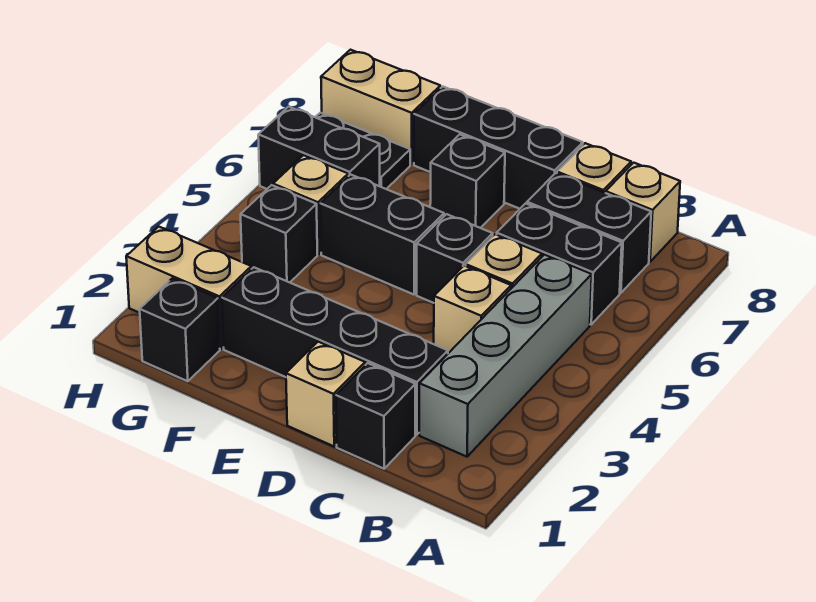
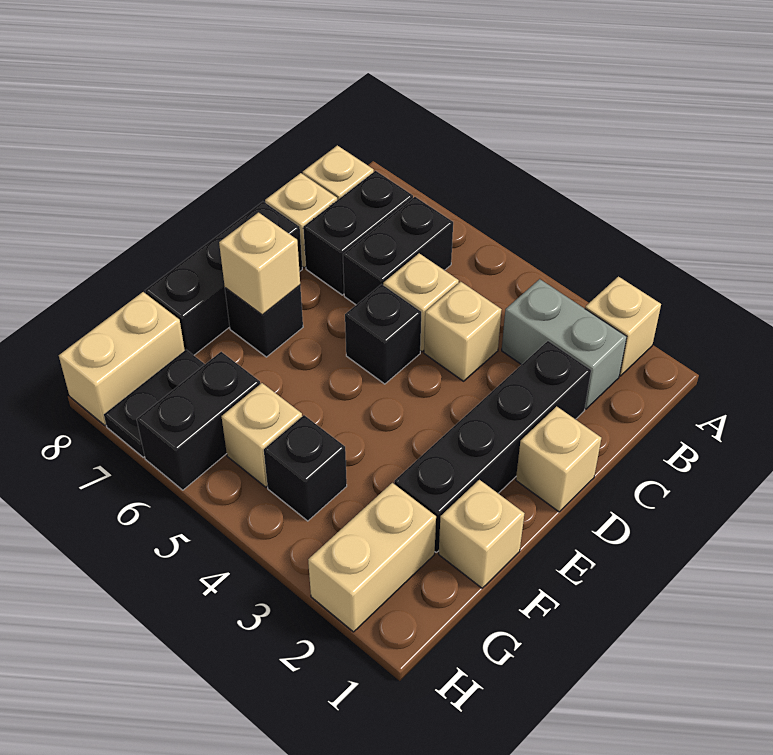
none -> tan 1x1 brick [585,277,661,376]
grey 1x4 brick [419,255,592,457] -> grey 1x2 brick [502,279,627,409]
black 1x1 brick [336,363,415,469] -> none
black 1x2 brick [320,175,444,294] -> none
none -> tan 1x1 brick [219,213,300,315]
none -> tan 1x1 brick [439,480,525,588]
black 1x1 brick [140,278,220,381] -> none

